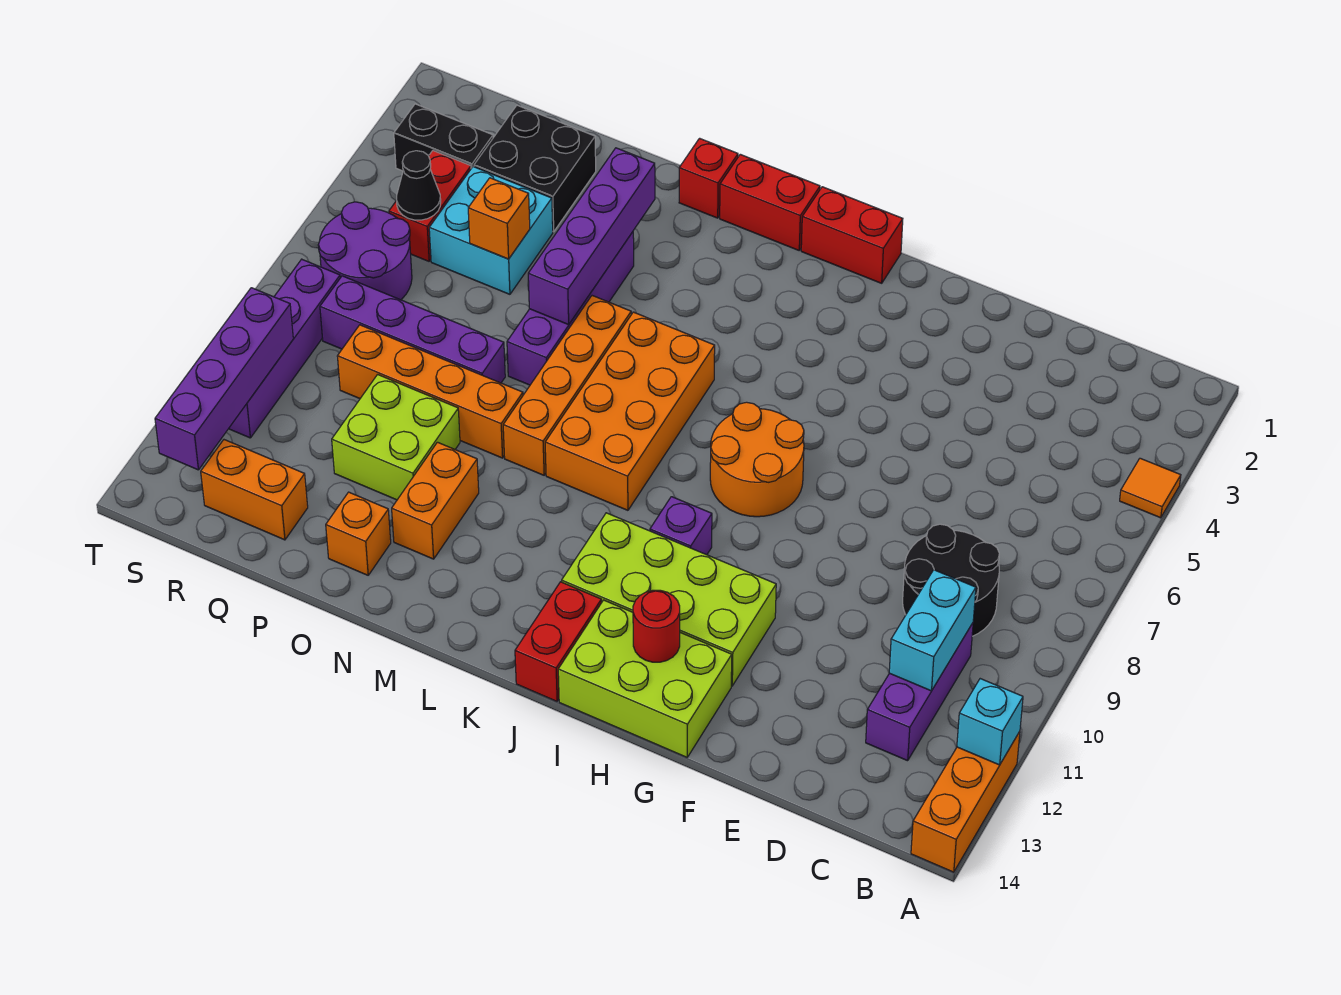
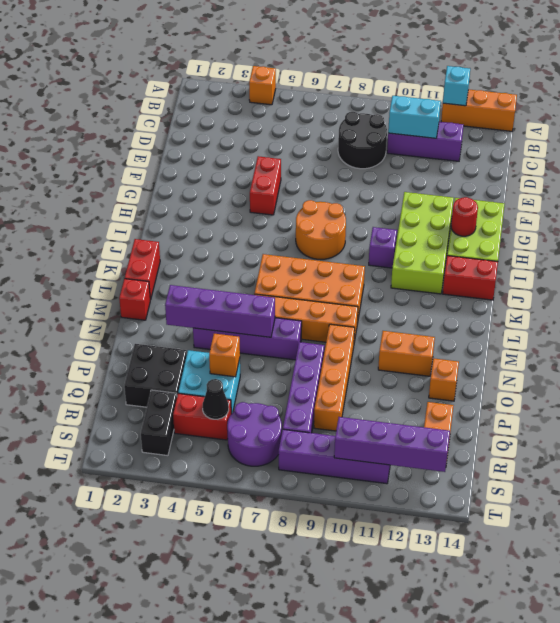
orange 1x1 tile [1120,458,1181,518] -> orange 1x1 brick [249,66,276,105]
red 1x2 brick [801,187,903,283] -> red 1x2 brick moved to [250,156,281,215]
lime 2x2 brick [332,375,460,500] -> none

